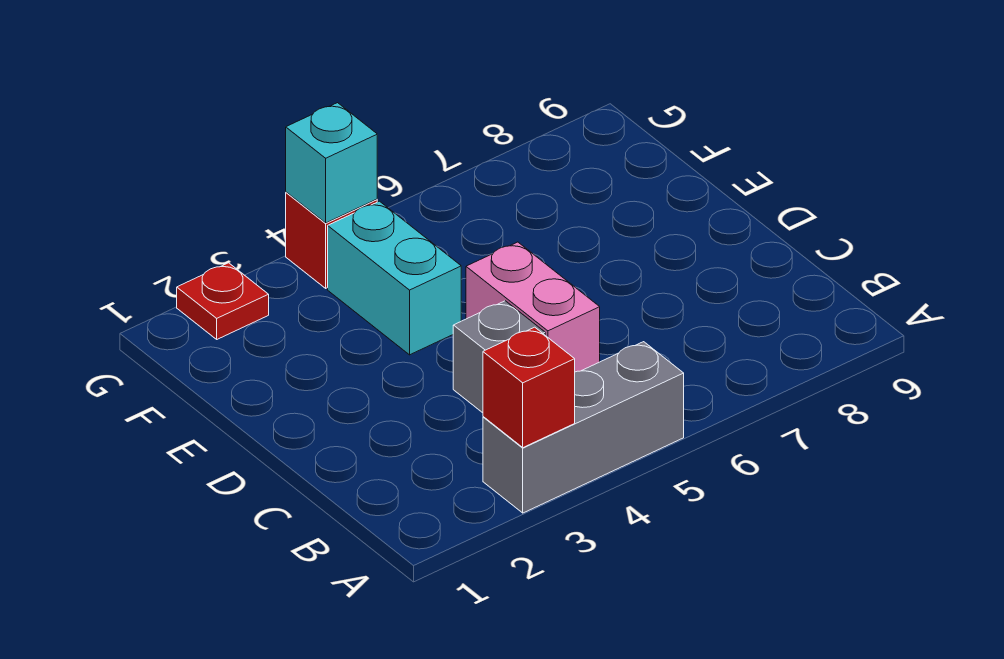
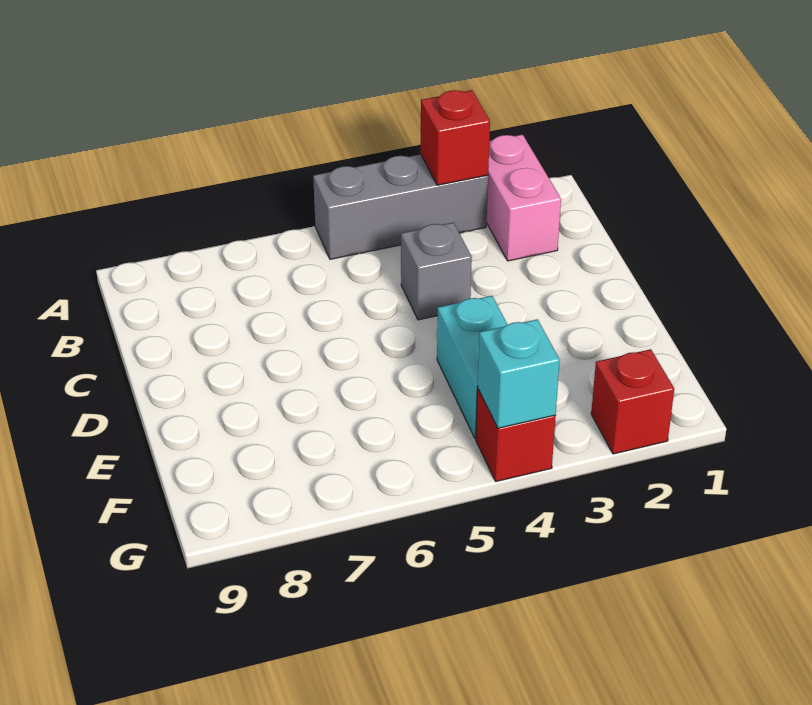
pink 1x2 brick [466,242,600,372] -> pink 1x2 brick moved to [487,135,561,261]
red 1x1 plate [177,263,269,339] -> red 1x1 brick [591,349,674,454]

